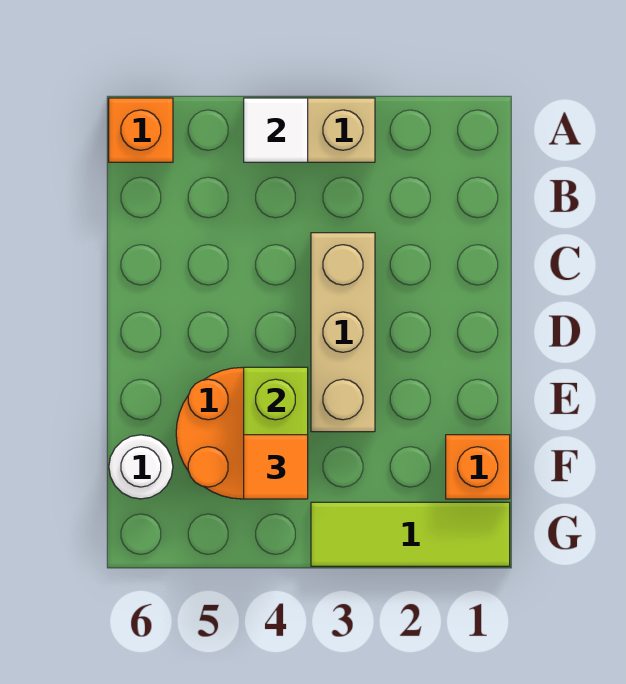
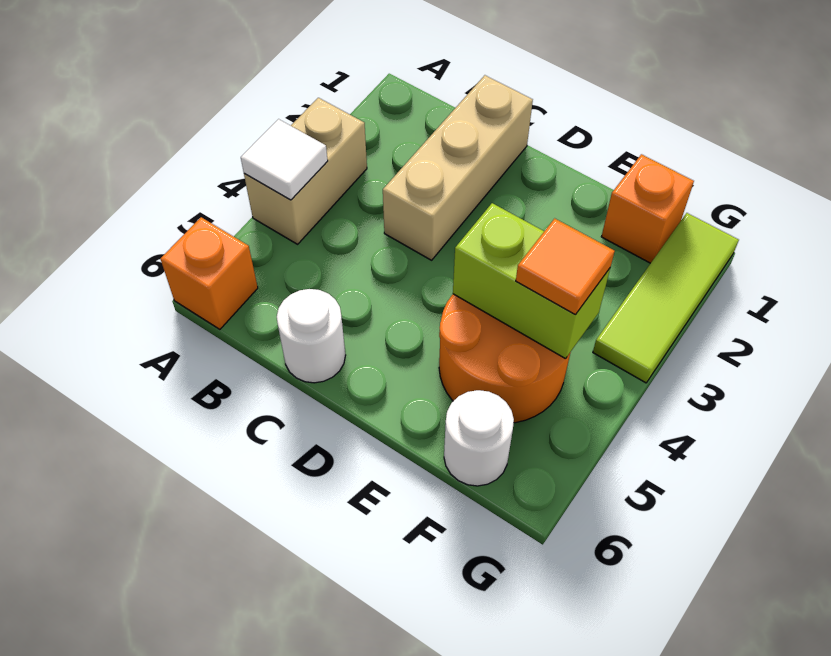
tan 1x3 brick [311,233,375,432] -> tan 1x3 brick turned to [383,75,533,260]
none -> white 1x1 round brick [277,289,346,383]

